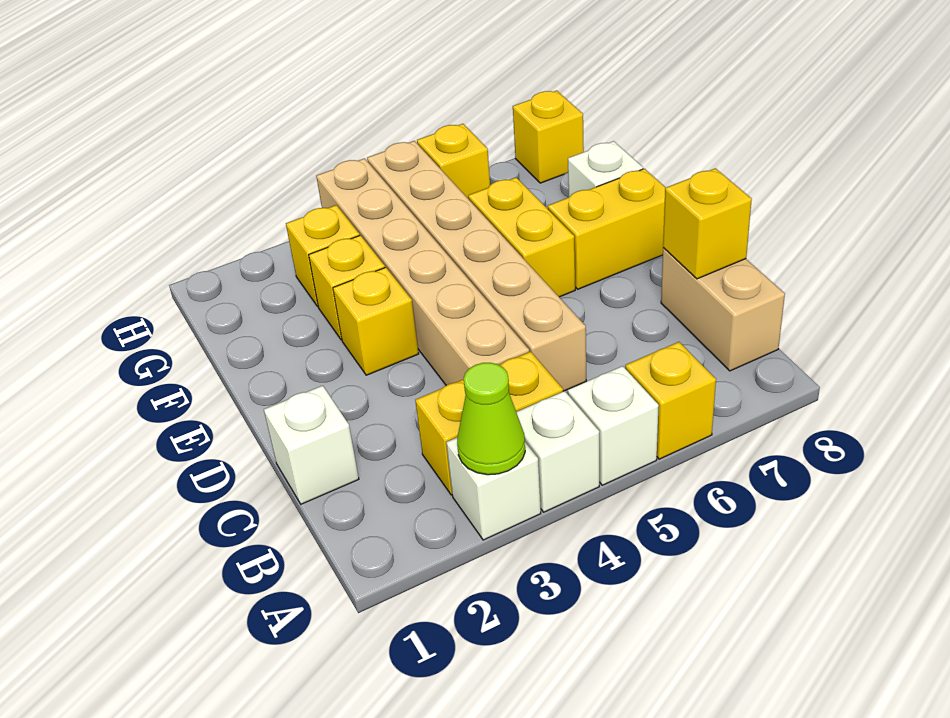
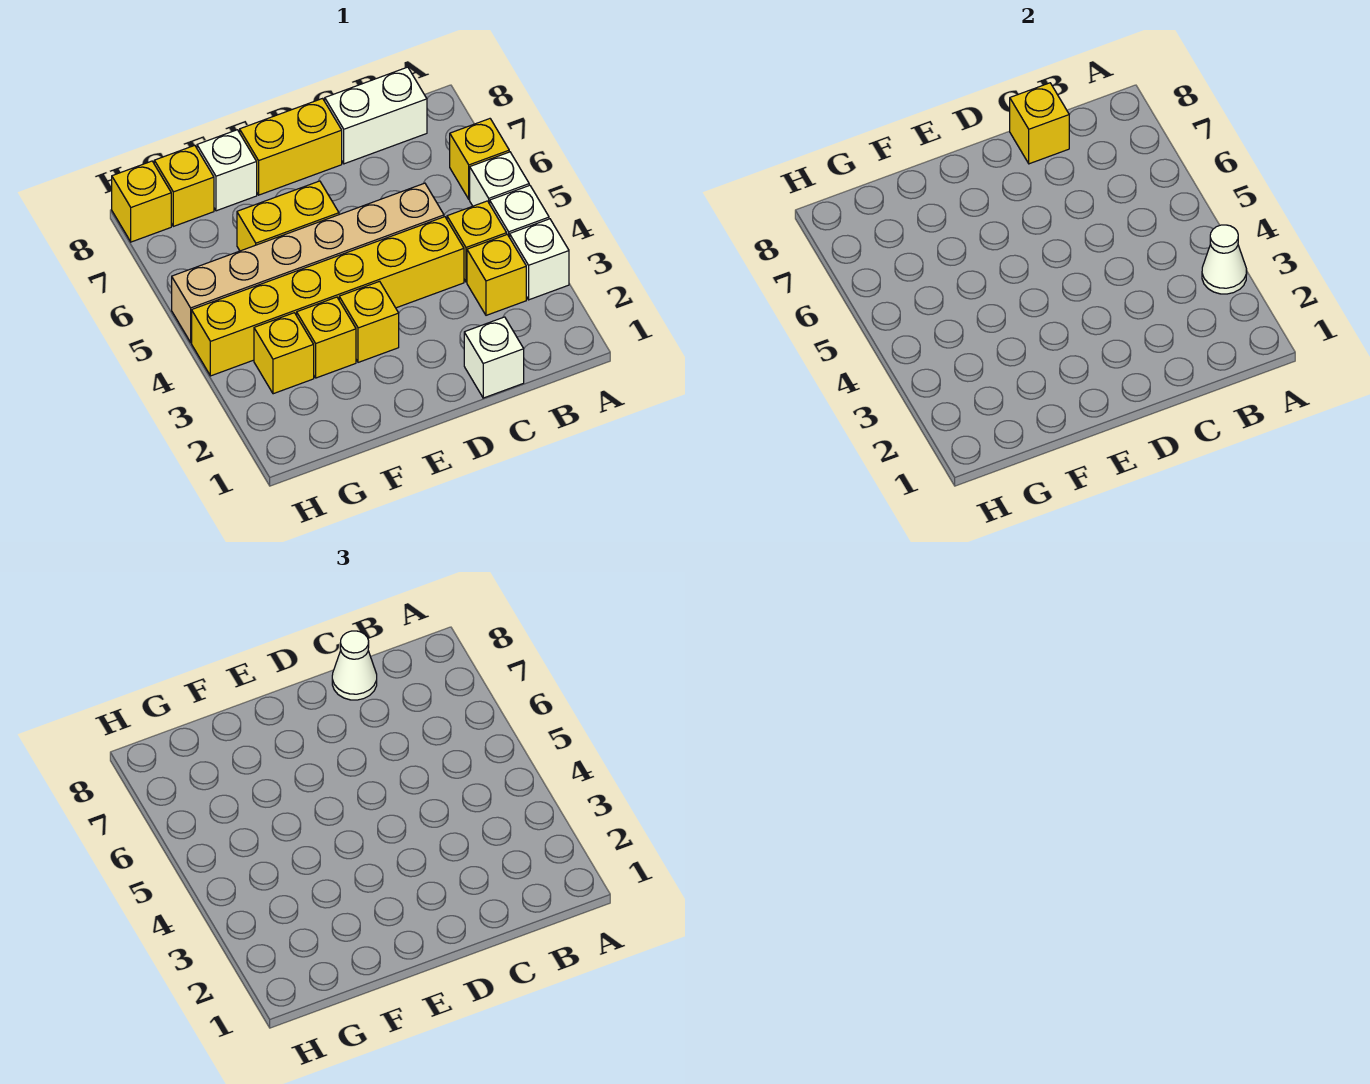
lime 1x1 cone [457,363,525,475] -> white 1x1 cone [1202,225,1247,294]
tan 1x2 brick [661,248,785,371] -> white 1x2 brick [325,67,427,164]
tan 1x6 brick [316,158,529,385] -> yellow 1x6 brick [192,217,464,376]
none -> white 1x1 cone [332,631,377,700]
yellow 1x2 brick [548,169,666,289] -> yellow 1x2 brick turned to [240,98,342,195]
yellow 1x1 brick [417,124,490,198] -> yellow 1x1 brick moved to [154,145,214,226]

